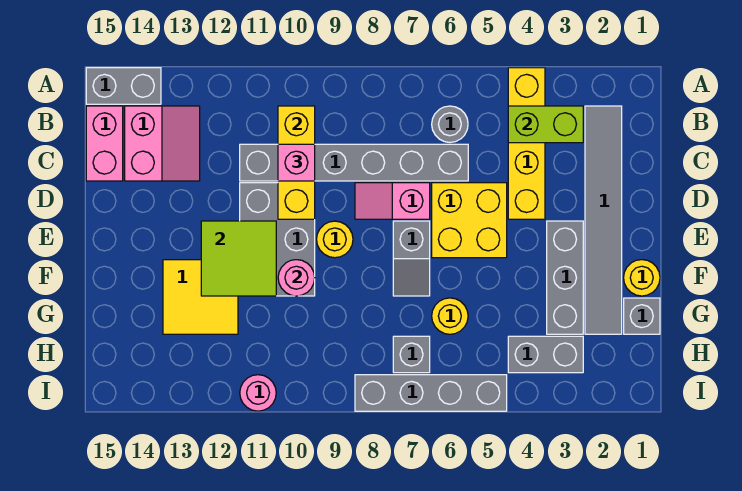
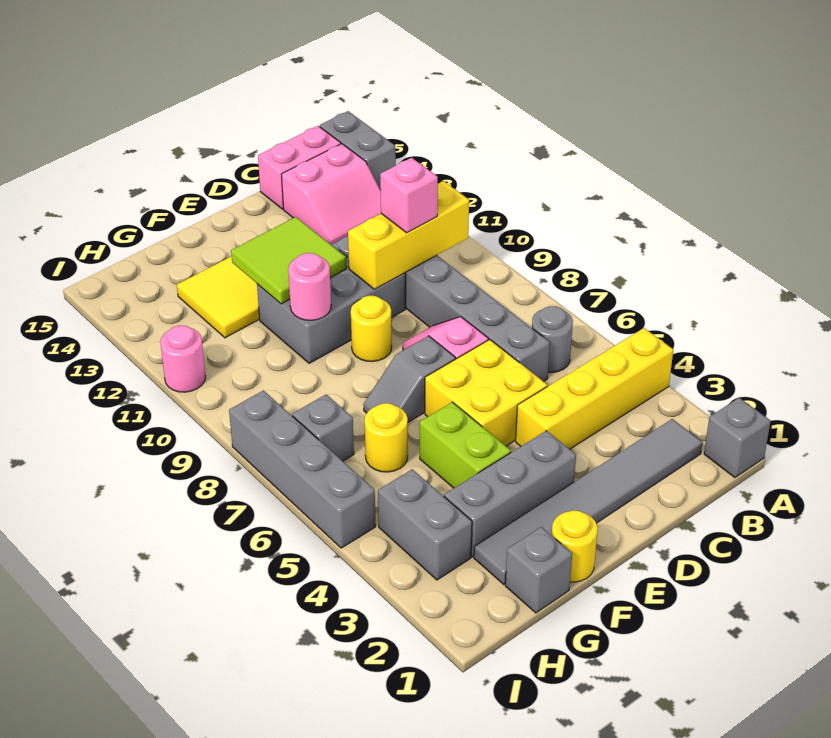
none -> grey 1x1 brick [704,398,771,478]
lime 1x2 brick [508,106,583,143] -> lime 1x2 brick moved to [420,402,511,488]

